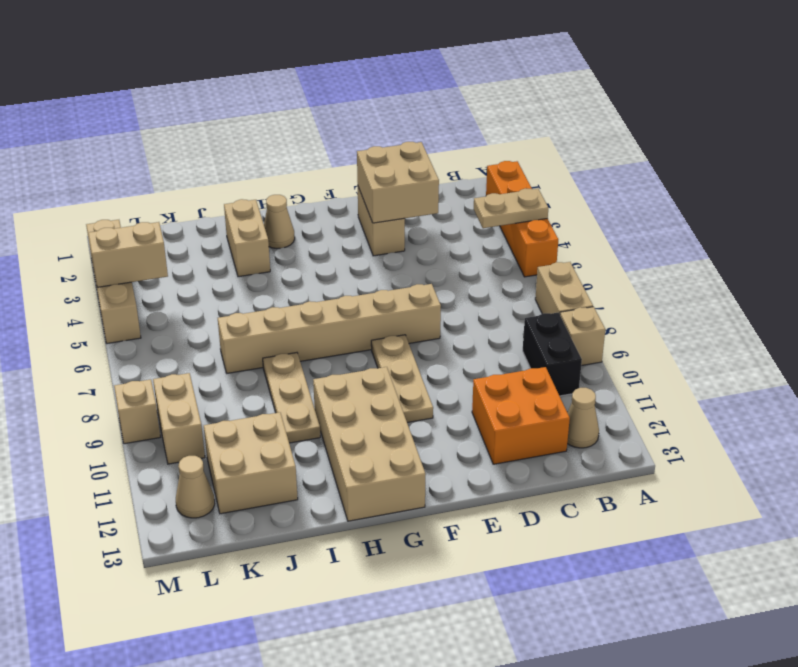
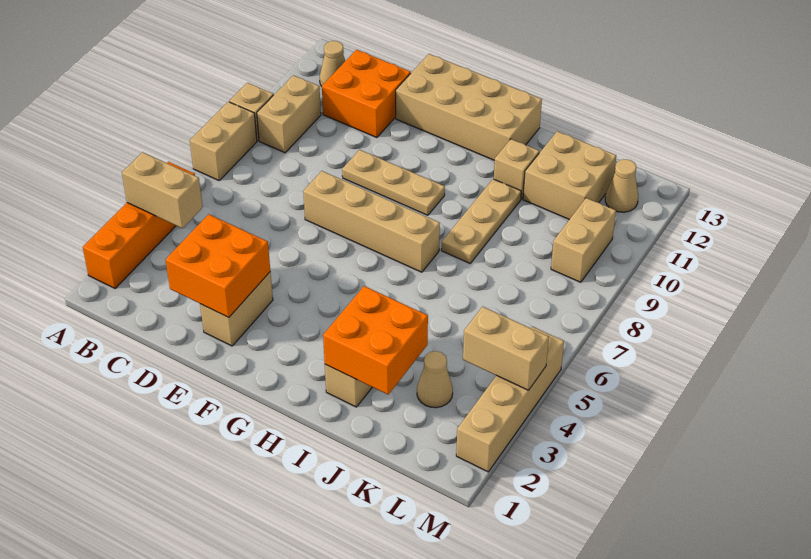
tan 1x2 plate [474,188,548,228] -> tan 1x2 brick [122,152,203,228]
black 1x2 brick [523,313,582,396] -> tan 1x2 brick [257,75,321,153]
tan 2x2 brick [357,142,439,223] -> orange 2x2 brick [166,214,270,318]
tan 1x6 brick [218,284,441,373] -> tan 1x4 brick [303,171,440,272]
tan 1x3 plate [371,335,433,423] -> tan 1x3 plate turned to [342,150,445,215]
tan 2x4 brick [313,367,426,521] -> tan 2x4 brick turned to [396,54,542,160]
tan 1x1 cone [264,195,295,249] -> tan 1x1 cone moved to [417,351,453,408]
none -> orange 2x2 brick [323,286,428,394]
tan 1x1 brick [114,379,160,444] -> tan 1x1 brick moved to [494,139,539,199]

